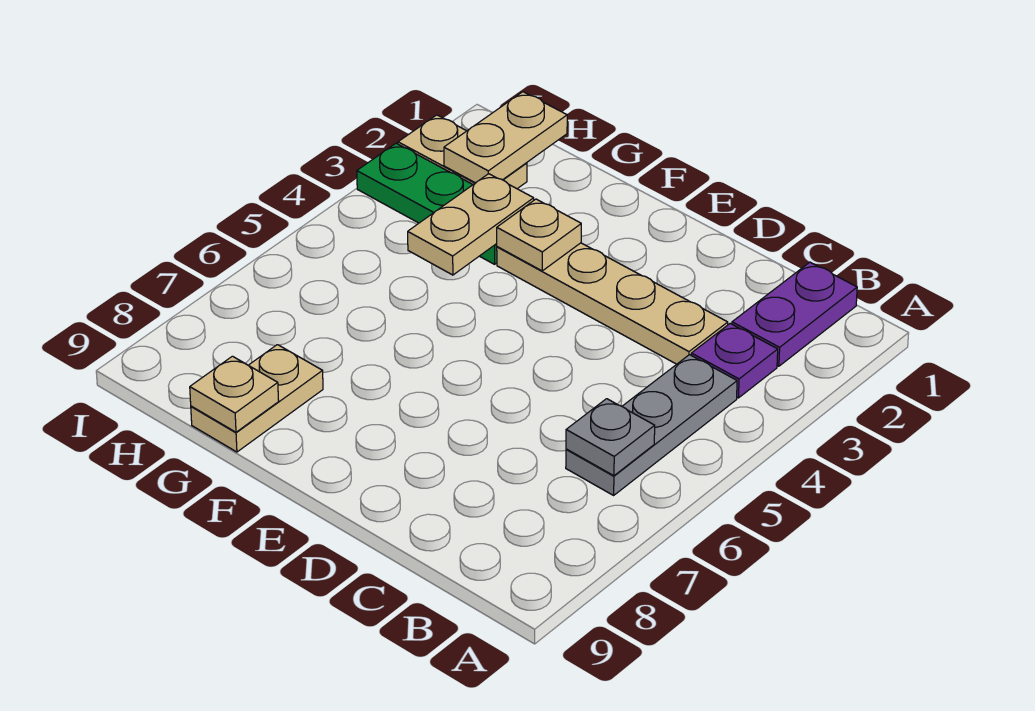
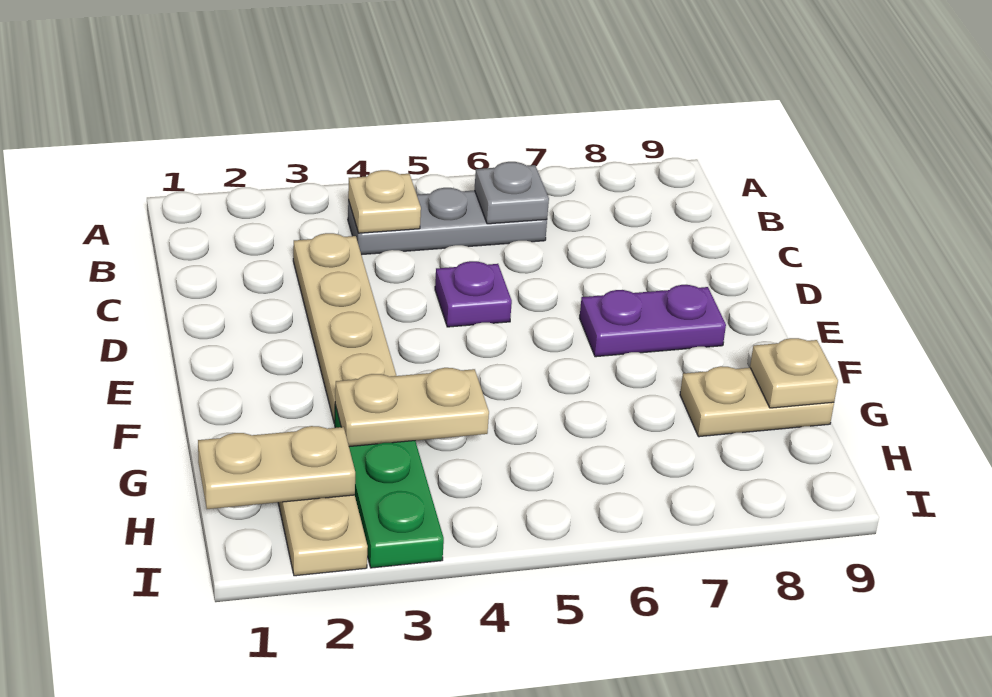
purple 1x2 plate [732,262,857,366] -> purple 1x2 plate moved to [580,285,726,357]
purple 1x1 plate [691,324,778,398] -> purple 1x1 plate moved to [435,261,512,327]
tan 1x1 plate [497,199,581,271] -> tan 1x1 plate moved to [348,170,421,233]

